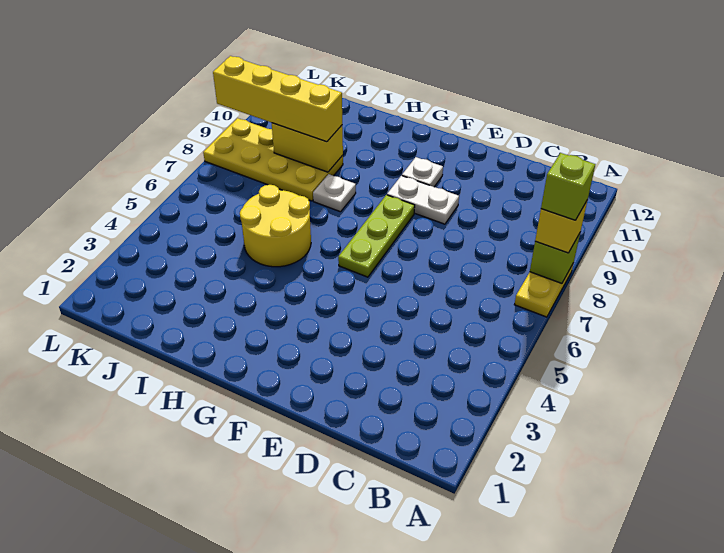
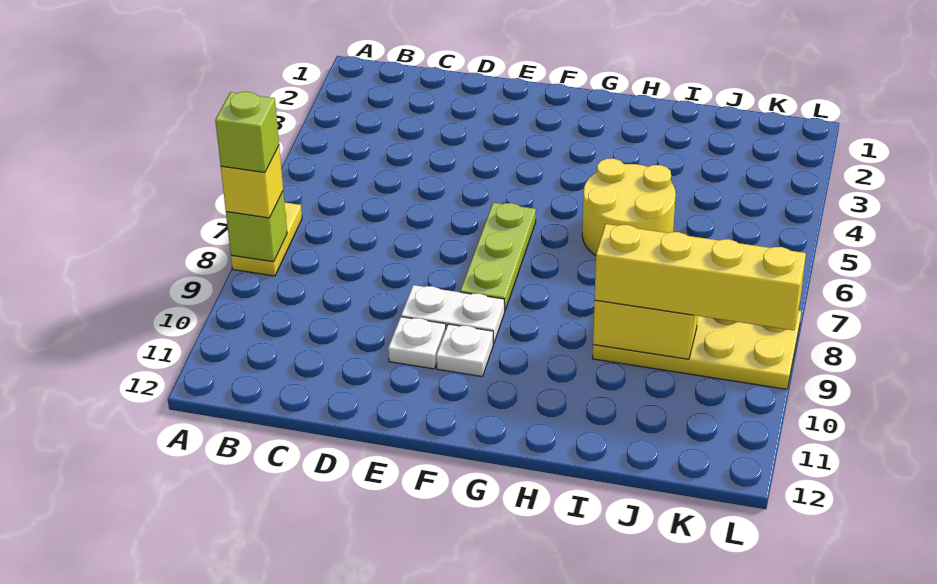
white 1x1 plate [313,174,356,212] -> white 1x1 plate moved to [388,317,446,369]

